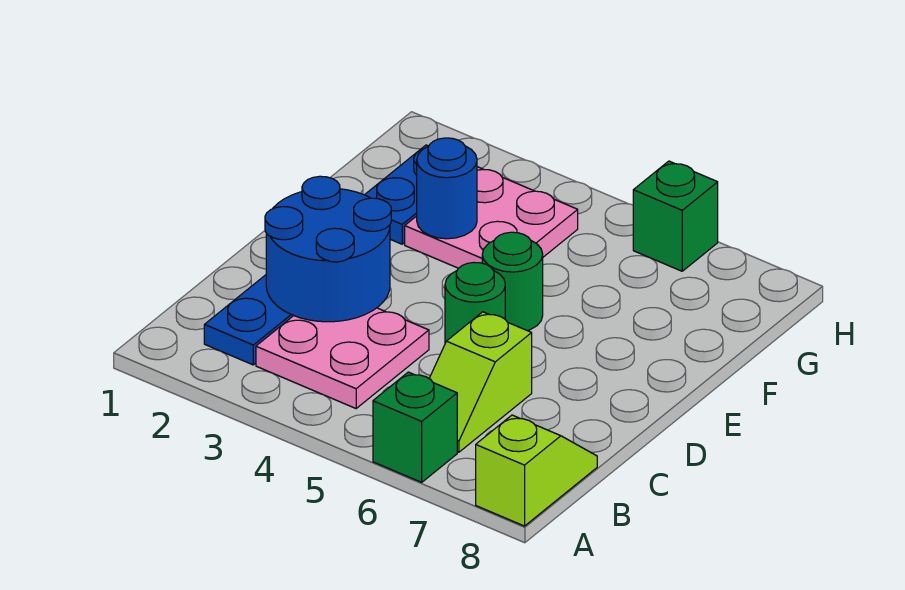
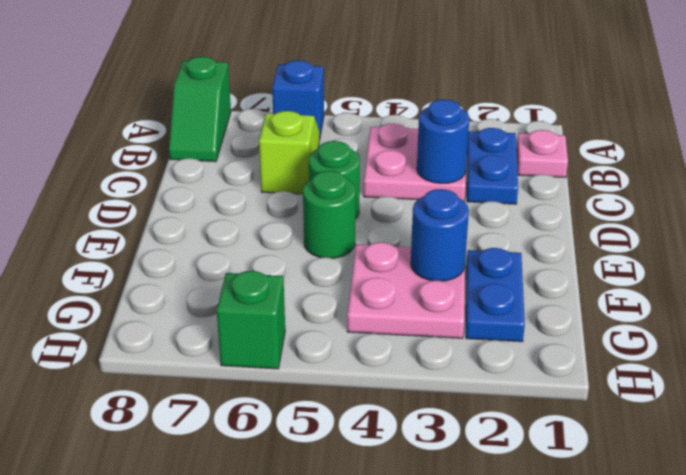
green 1x1 brick [373,372,457,482] -> blue 1x1 brick [272,61,324,136]
lime 1x2 slope [476,415,597,526] -> green 1x2 slope [169,57,231,162]
none -> pink 1x1 plate [516,130,568,178]
blue 2x2 round brick [265,176,391,322] -> blue 1x1 round brick [417,100,469,183]

